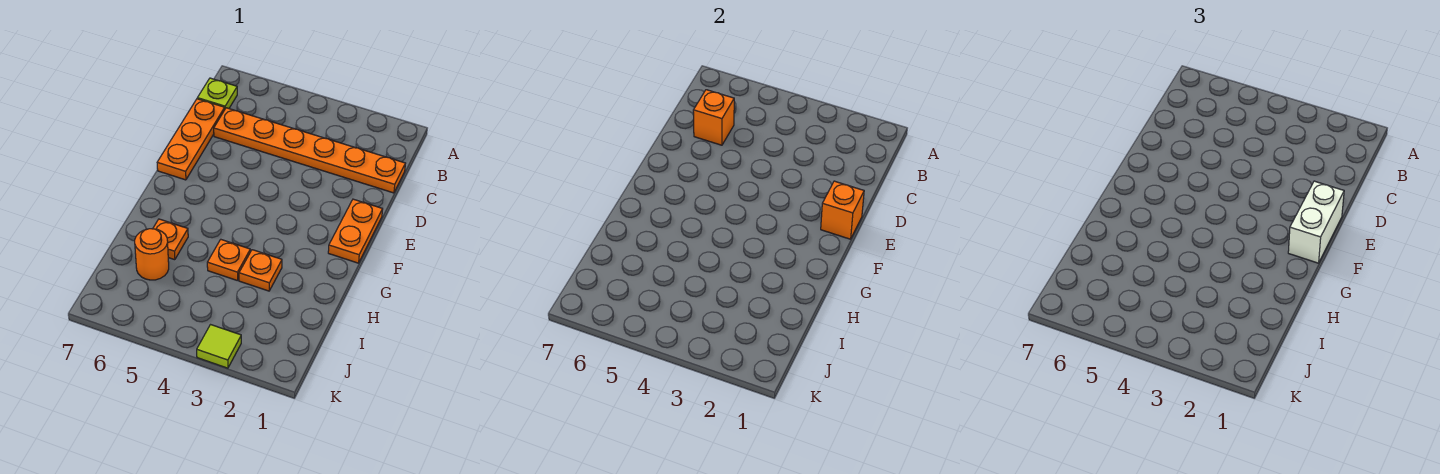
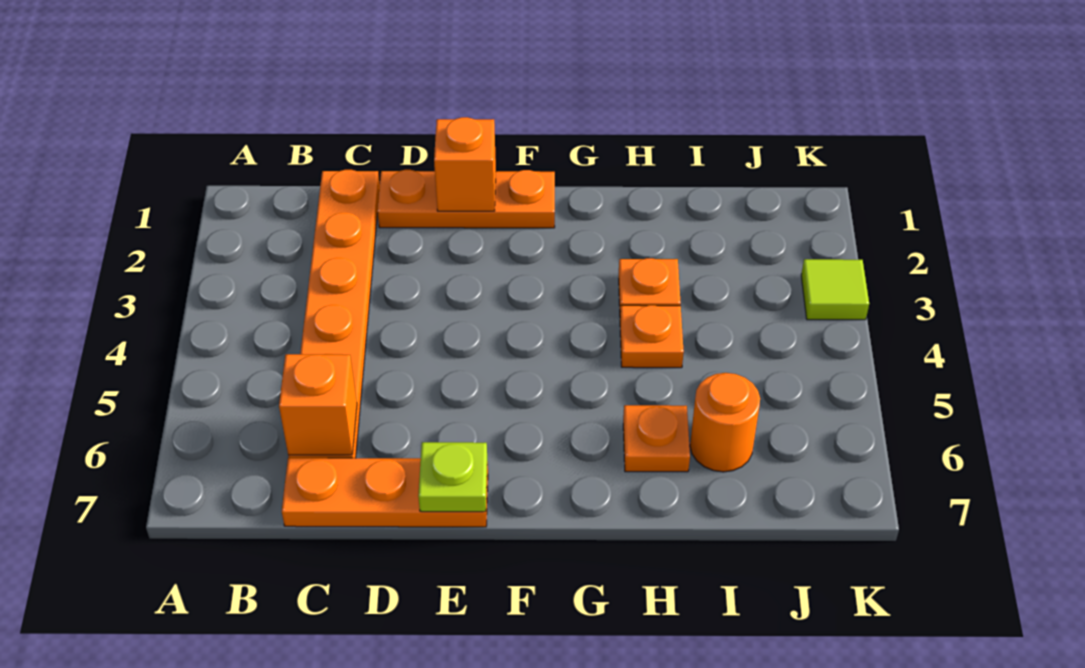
lime 1x1 plate [197,78,237,108] -> lime 1x1 plate moved to [418,442,487,512]
orange 1x2 plate [328,199,383,263] -> orange 1x3 plate [377,170,555,228]
white 1x2 brick [1288,181,1344,263] -> none

